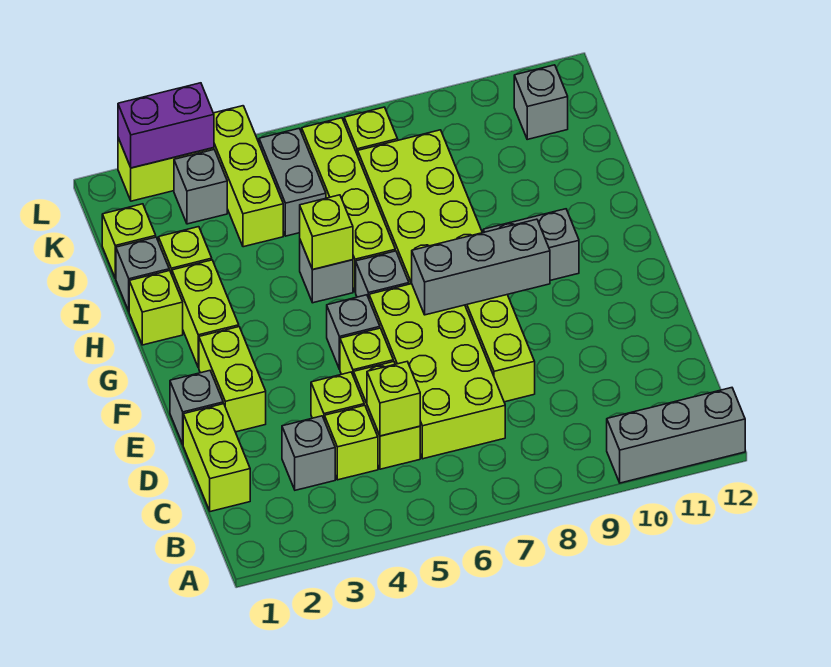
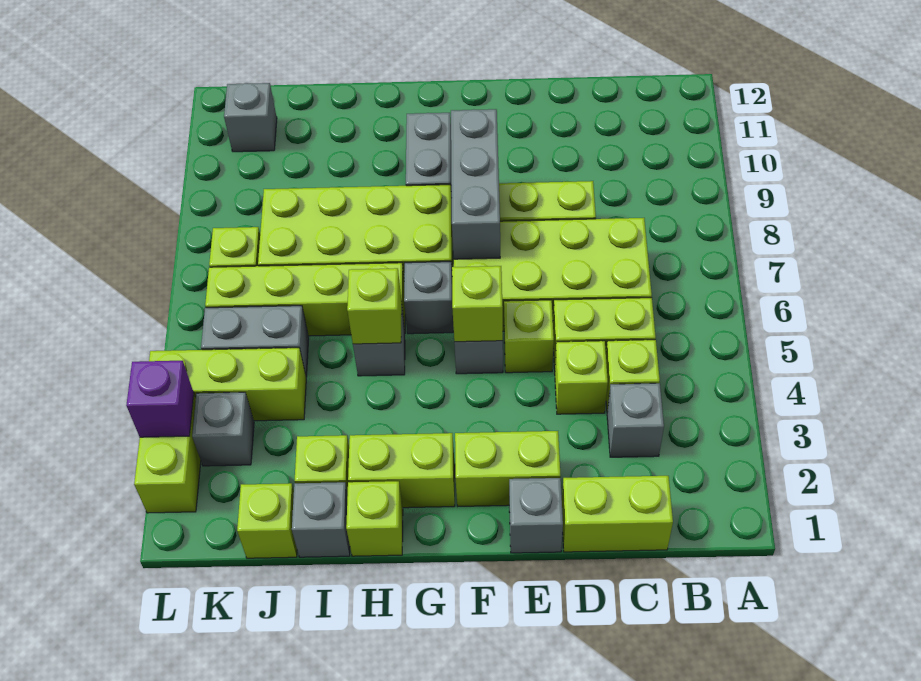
grey 1x3 brick [607,388,745,483] -> none
lime 1x1 brick [367,362,420,436] -> lime 1x1 brick moved to [452,266,503,342]
purple 1x2 brick [118,83,214,168] -> purple 1x1 brick [126,361,194,437]

